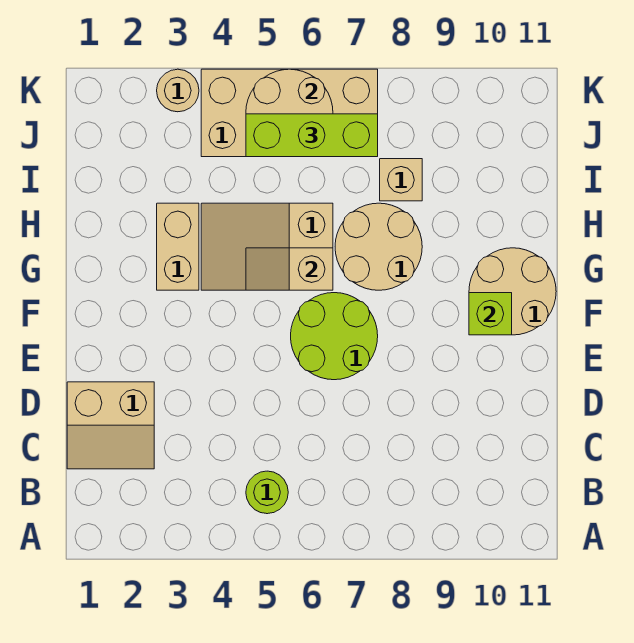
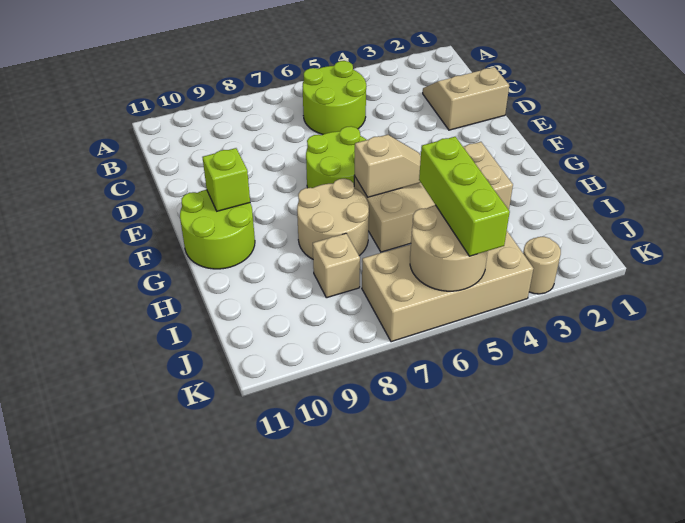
lime 1x1 round brick [246,471,288,514] -> lime 2x2 round brick [302,61,366,134]
tan 2x2 round brick [469,248,556,335] -> lime 2x2 round brick [180,190,255,269]
lime 1x3 brick [246,114,378,157] -> lime 1x3 brick turned to [419,137,510,256]

